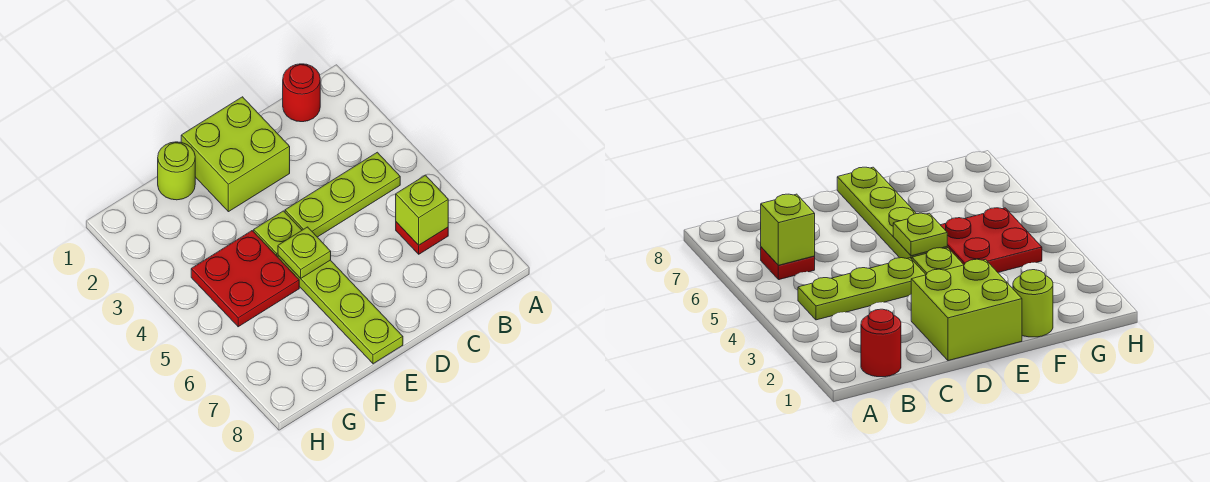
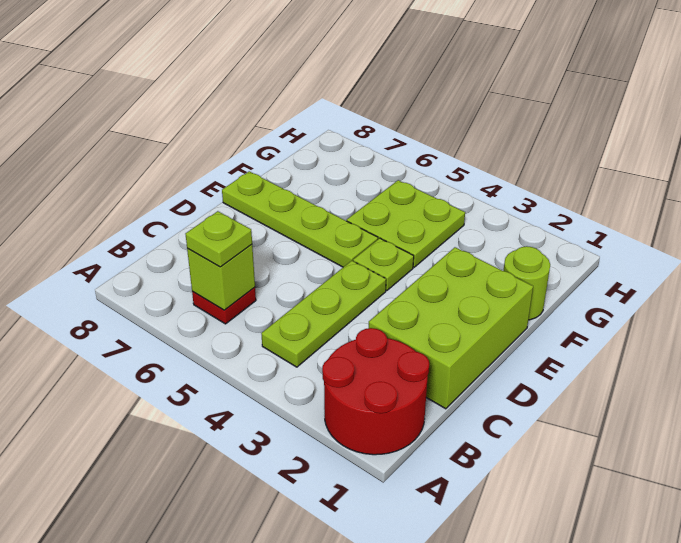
red 1x1 round brick [283,64,320,122] -> red 2x2 round brick [322,328,429,455]
lime 2x2 brick [181,97,290,212] -> lime 2x3 brick [369,247,533,409]
lime 1x1 plate [278,227,331,278] -> lime 1x1 plate moved to [186,211,252,267]
red 2x2 plate [191,231,299,327] -> lime 2x2 plate [347,180,465,267]

